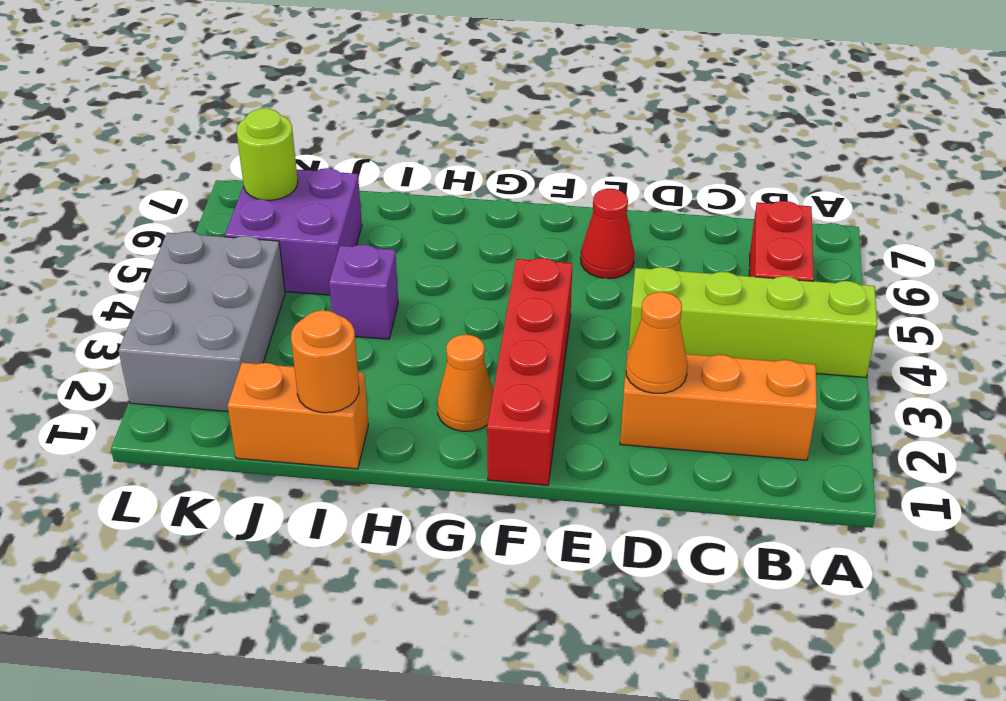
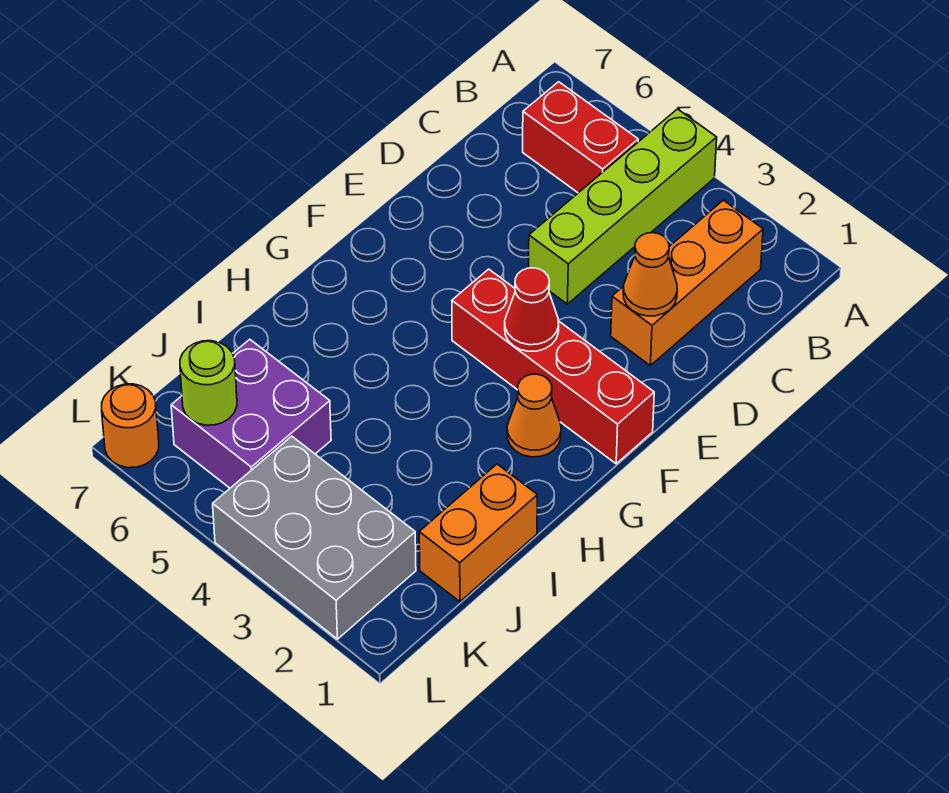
red 1x1 cone [581,189,634,278] -> red 1x1 cone moved to [505,268,559,351]
orange 1x1 round brick [291,310,359,413] -> orange 1x1 round brick moved to [102,384,159,468]
purple 1x1 brick [329,245,398,339] -> none

